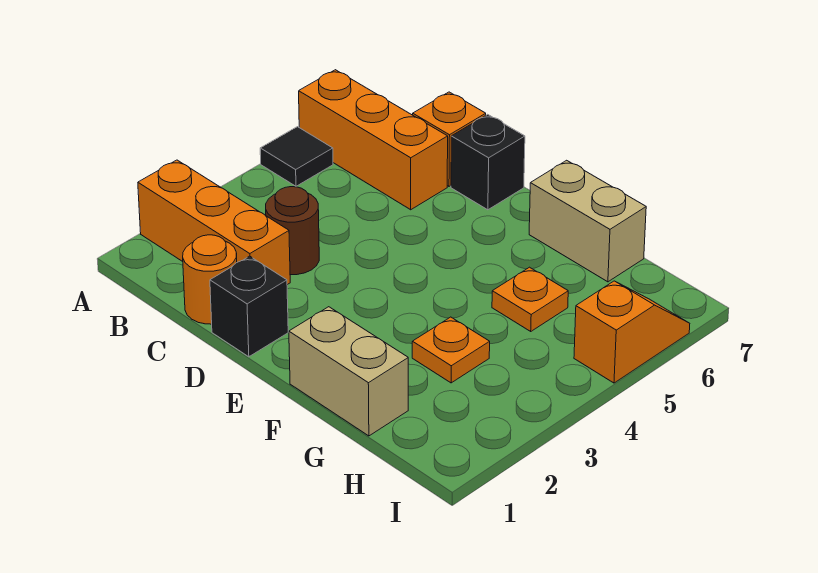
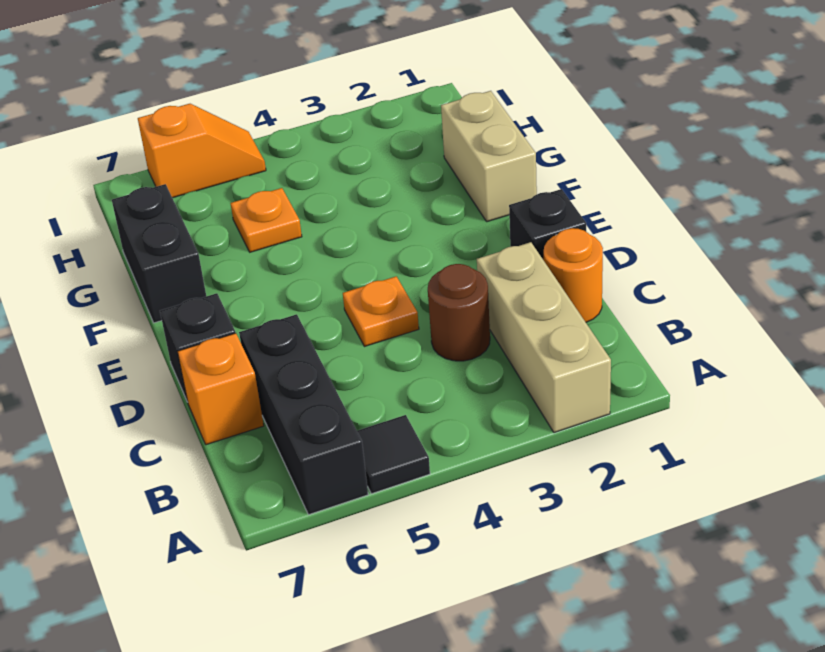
orange 1x3 brick [138,160,290,285] -> tan 1x3 brick [477,242,611,433]
orange 1x3 brick [299,70,448,210] -> black 1x3 brick [239,314,368,515]
tan 1x2 brick [529,160,646,282] -> black 1x2 brick [112,184,206,323]
orange 1x1 plate [412,317,490,383] -> orange 1x1 plate moved to [343,276,419,347]
orange 1x2 slope [574,281,690,383] -> orange 1x2 slope turned to [138,104,266,198]

